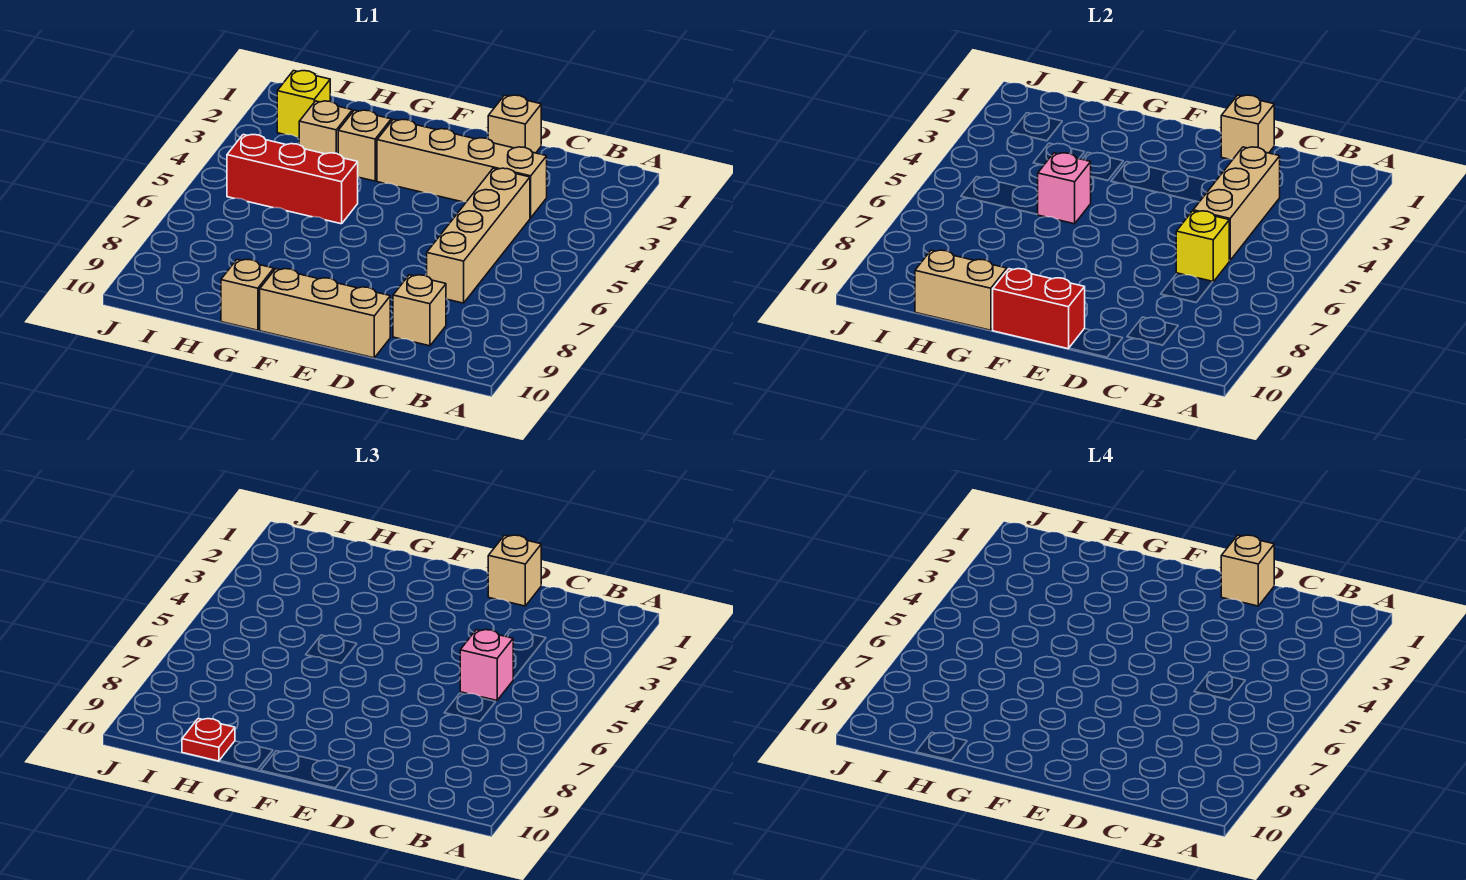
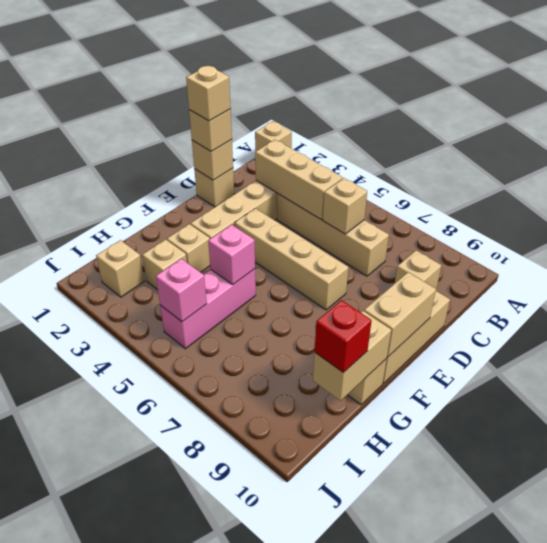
none -> tan 1x1 brick [255,121,292,152]
pink 1x1 brick [460,630,513,700] -> pink 1x1 brick moved to [156,259,207,322]
yellow 1x1 brick [1176,211,1230,282] -> tan 1x1 brick [323,178,367,234]
none -> tan 1x4 brick [235,208,349,310]
red 1x2 brick [993,269,1085,349] -> tan 1x2 brick [364,272,436,357]
red 1x3 brick [227,135,358,224] -> pink 1x3 brick [160,269,256,349]
red 1x1 plate [182,719,235,761] -> red 1x1 brick [315,300,372,373]
yellow 1x1 brick [277,71,330,138] -> tan 1x1 brick [96,240,144,297]

